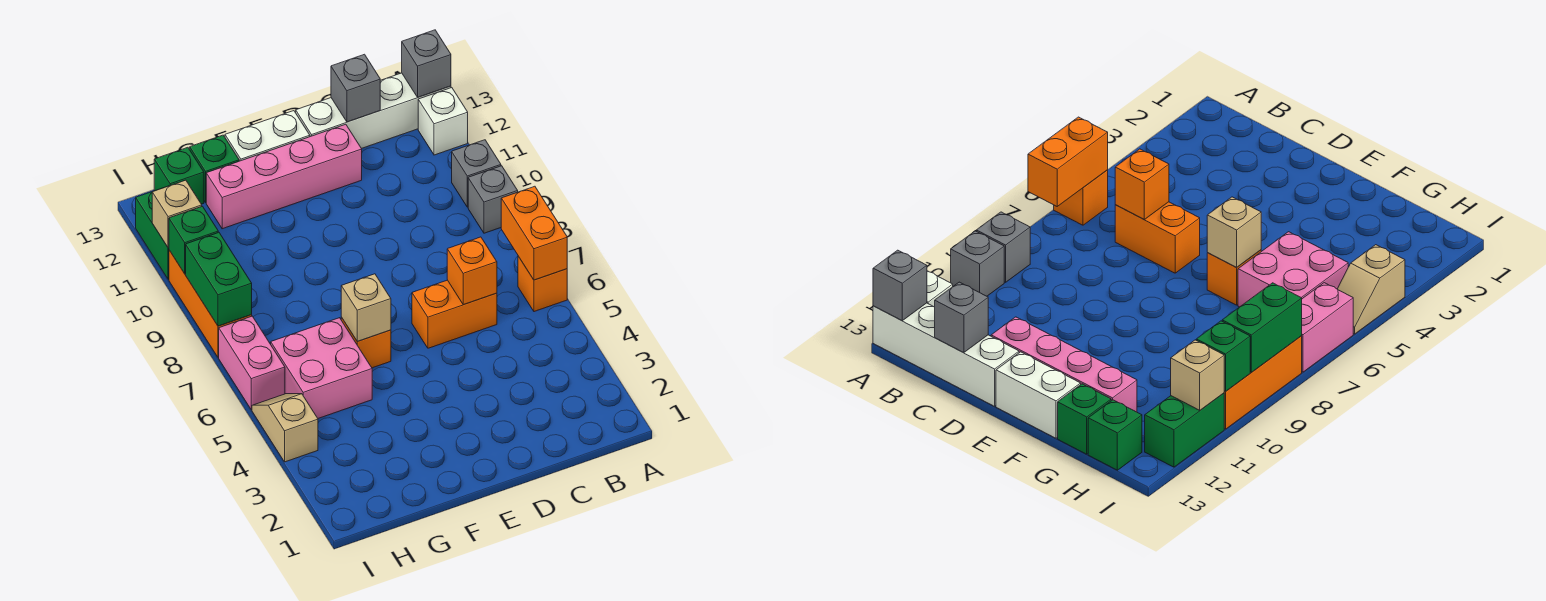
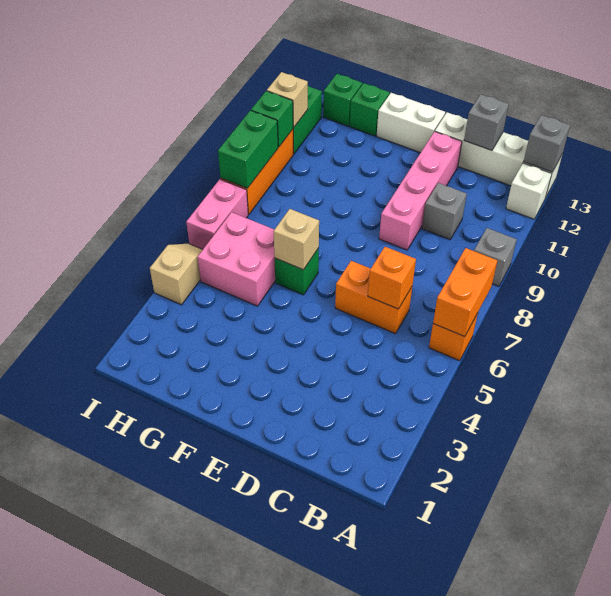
grey 1x1 brick [452,140,501,207] -> grey 1x1 brick moved to [422,183,467,240]
pink 1x4 brick [206,124,362,229] -> pink 1x4 brick turned to [379,132,462,250]
orange 1x1 brick [341,317,391,368] -> green 1x1 brick [275,248,319,295]

